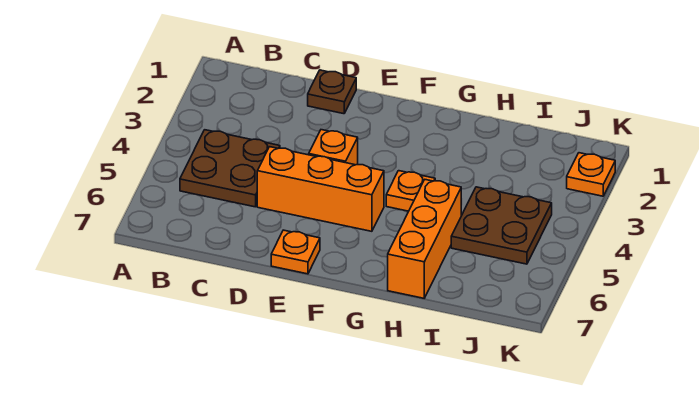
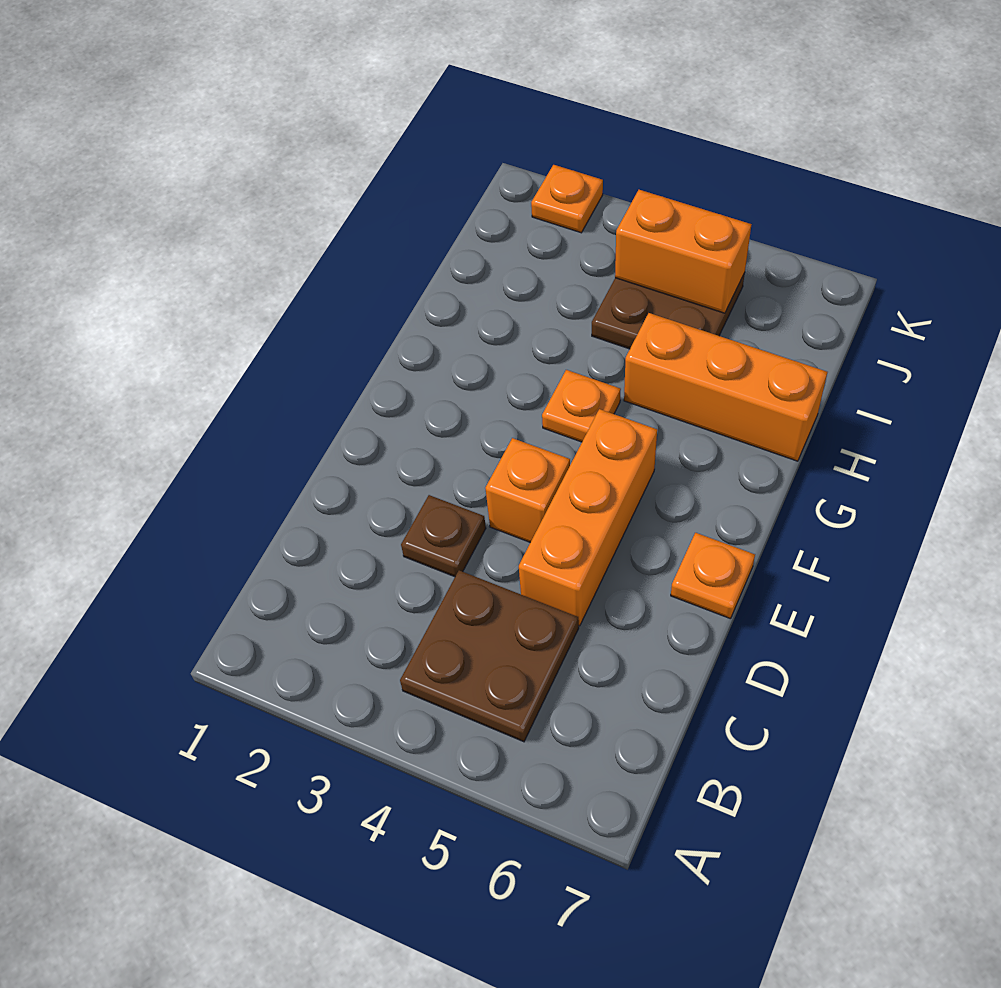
brown 1x1 plate [308,70,356,114] -> brown 1x1 plate moved to [401,495,486,577]
none -> orange 1x2 brick [615,190,752,313]

